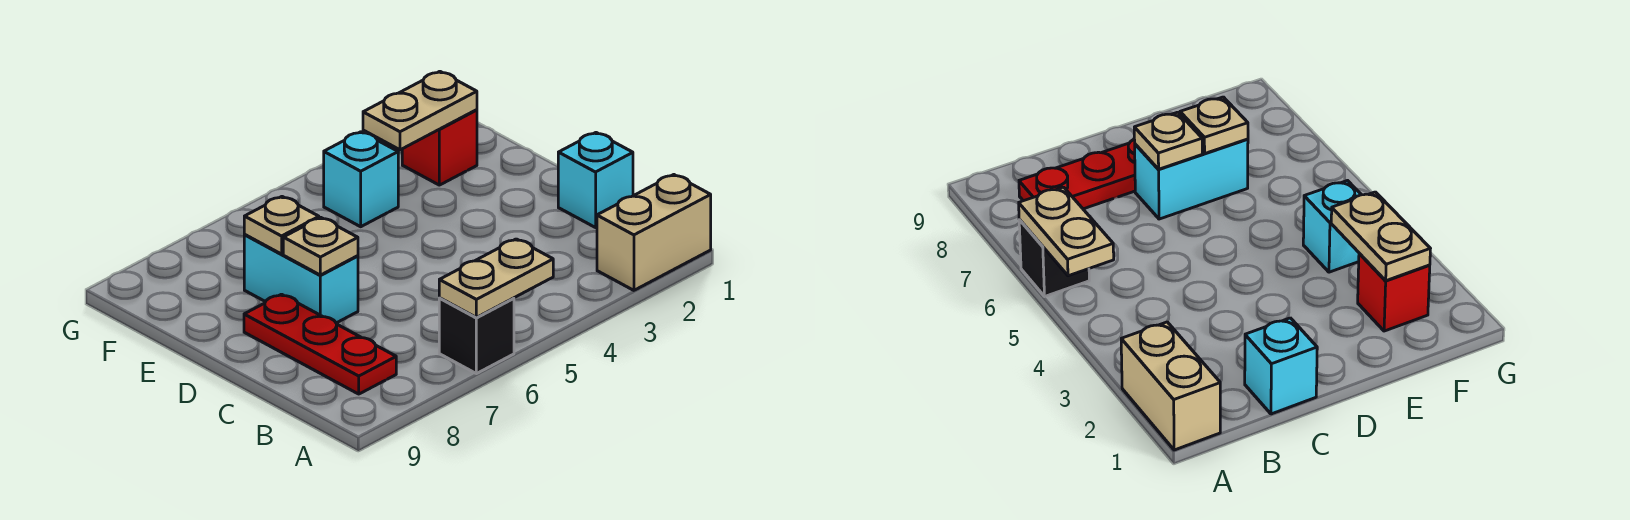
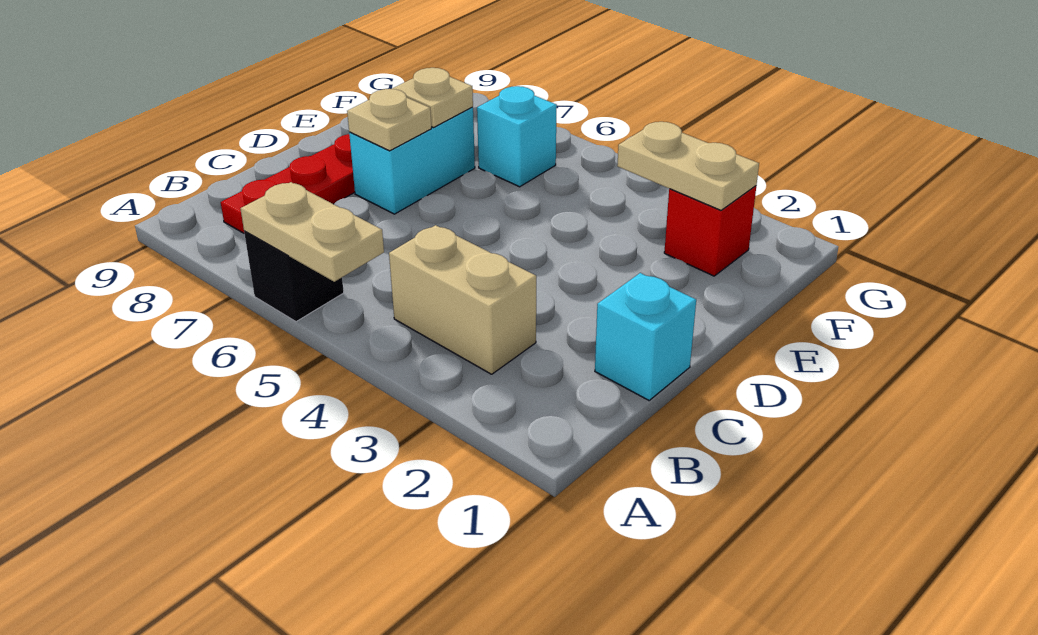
tan 1x2 brick [597,175,711,290] -> tan 1x2 brick moved to [389,225,536,374]
cyan 1x1 brick [324,132,398,227] -> cyan 1x1 brick moved to [477,86,557,187]

